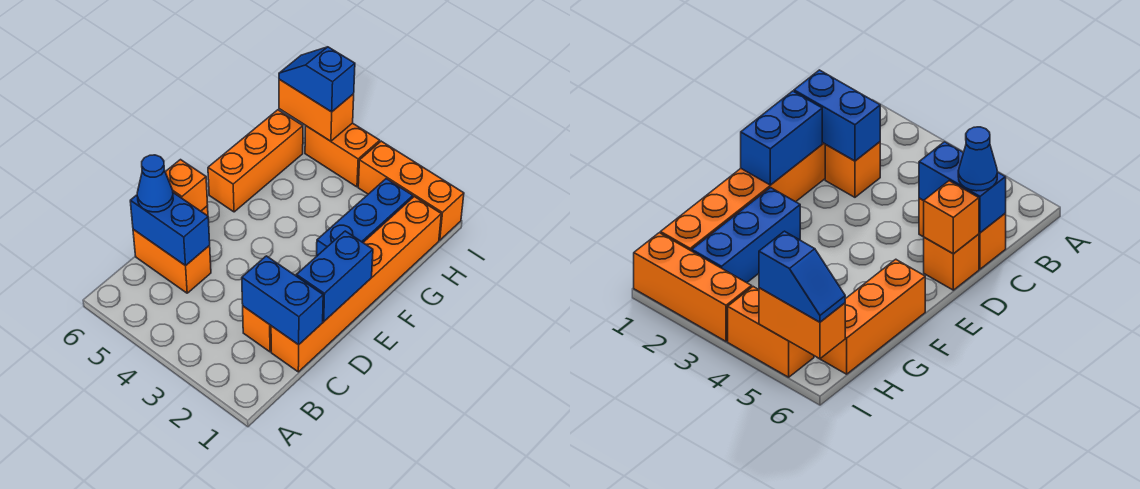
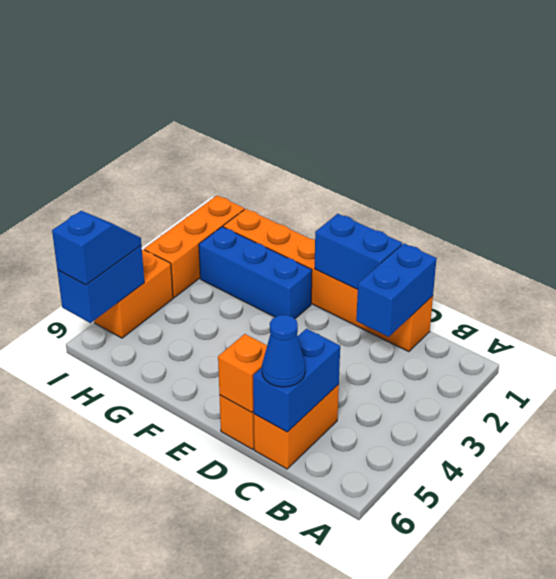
orange 1x1 brick [243,306,271,352] -> none
orange 1x3 brick [208,110,303,212] -> none
orange 1x2 brick [279,79,354,141] -> blue 1x2 brick [57,246,144,323]
blue 1x2 slope [279,47,355,112] -> blue 1x2 slope turned to [52,211,141,285]

